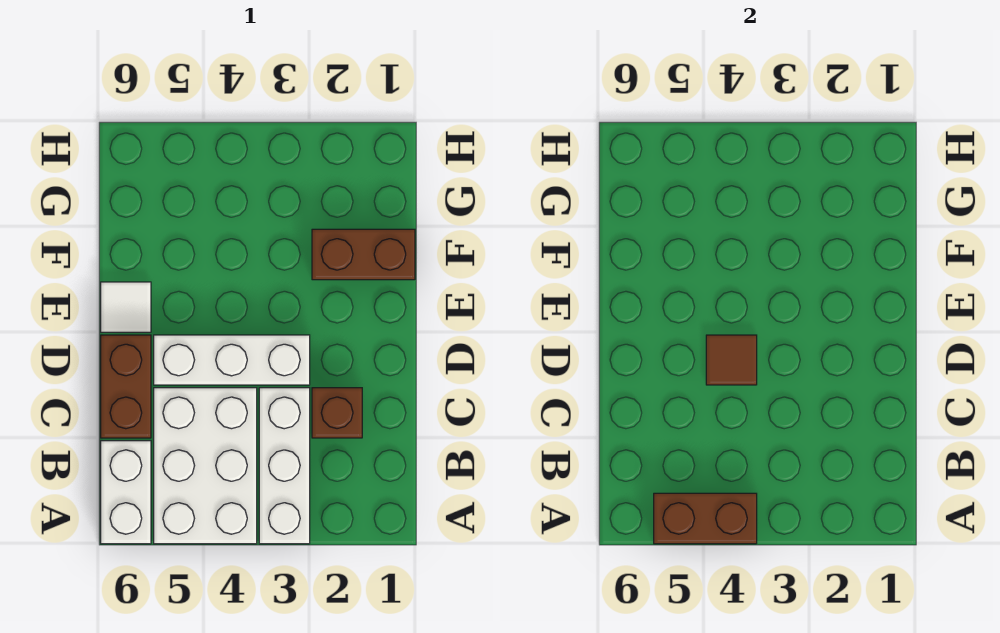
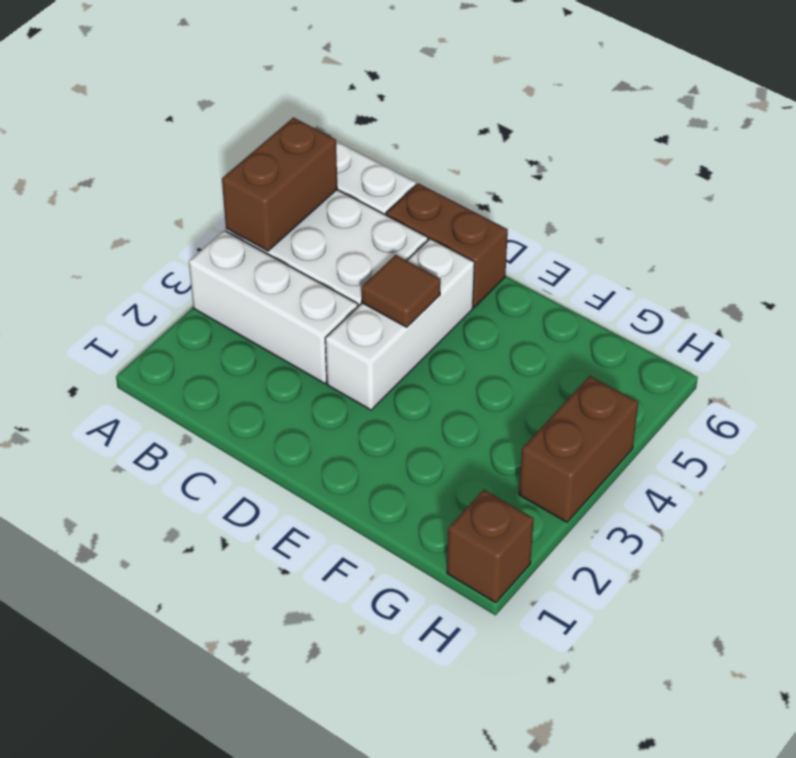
brown 1x1 brick [312,388,362,438] -> brown 1x1 brick moved to [447,490,534,603]
white 1x1 tile [101,282,151,332] -> none
brown 1x2 brick [312,229,415,280] -> brown 1x2 brick moved to [519,376,638,522]

